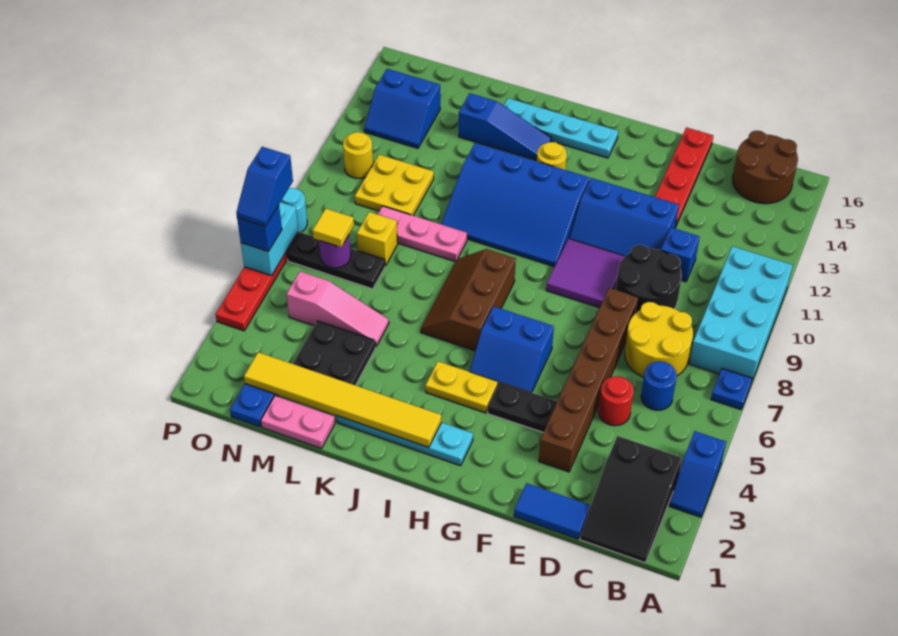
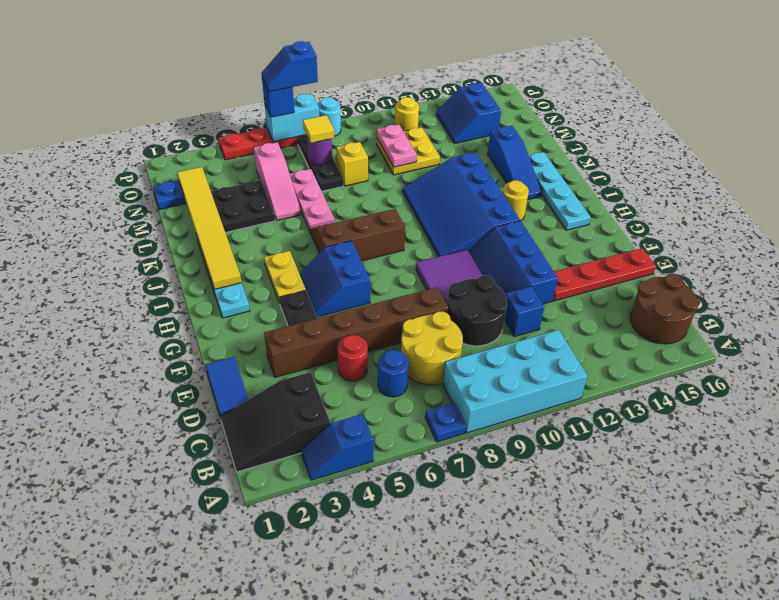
pink 1x3 plate [378,206,467,262] -> pink 1x3 plate moved to [290,169,335,231]
pink 1x2 plate [261,396,335,449] -> pink 1x2 plate moved to [377,125,417,167]

